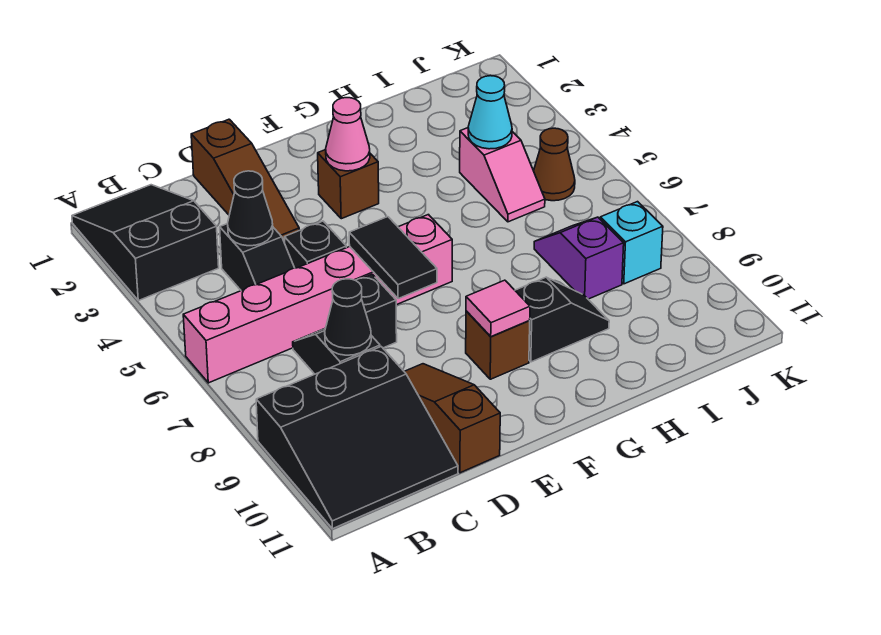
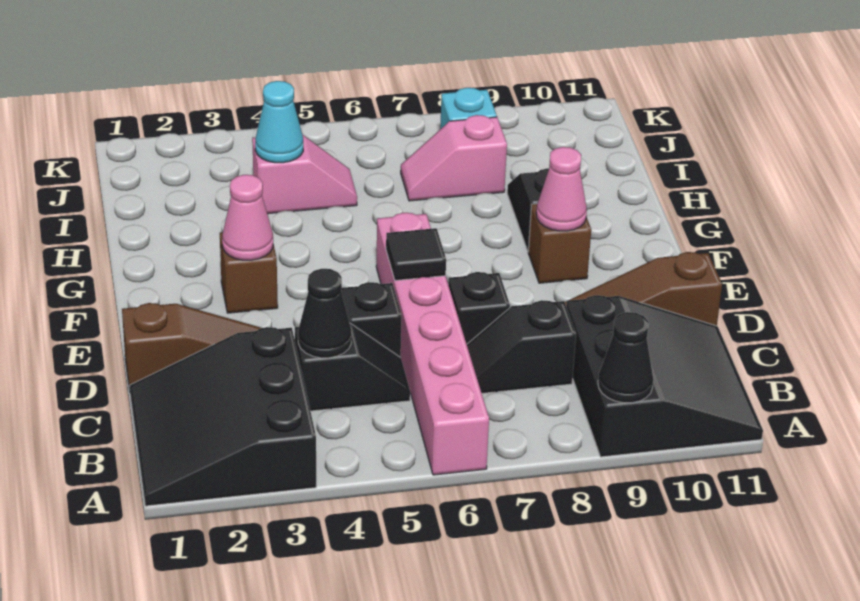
black 2x3 slope [72,185,219,301] -> black 3x3 slope [129,327,316,506]
black 1x1 cone [325,279,371,355] -> black 1x1 cone moved to [598,312,653,403]
black 1x2 tile [349,217,437,299] -> black 1x1 tile [386,228,446,280]
pink 1x1 tile [466,280,530,337] -> pink 1x1 cone [536,147,587,231]
purple 1x2 slope [534,217,624,299] -> pink 1x2 slope [401,115,507,201]
brown 1x1 cone [534,128,575,201] -> none

